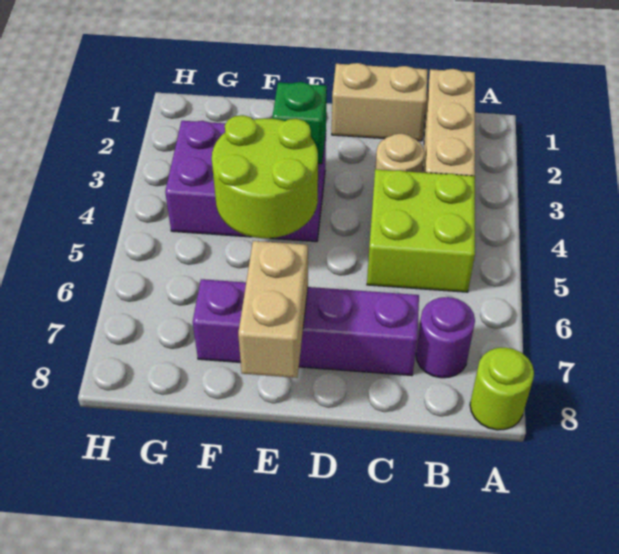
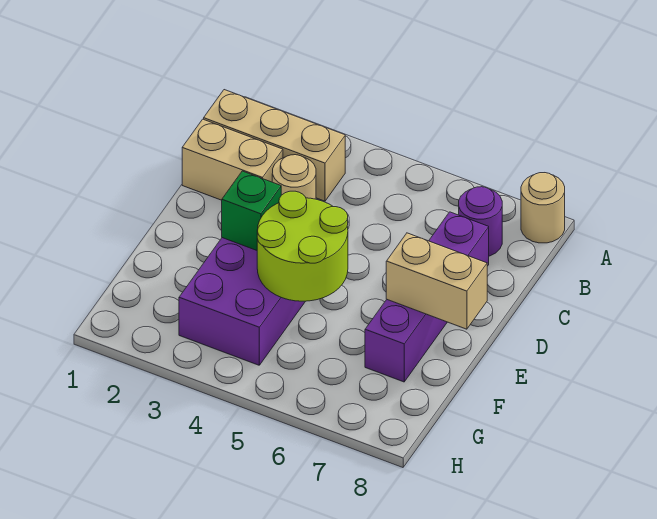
lime 1x1 round brick [470,347,534,430] -> tan 1x1 round brick [521,173,565,243]
lime 2x2 brick [367,169,475,292] -> none
tan 1x2 brick [332,63,428,141] -> tan 1x2 brick turned to [182,119,283,200]

